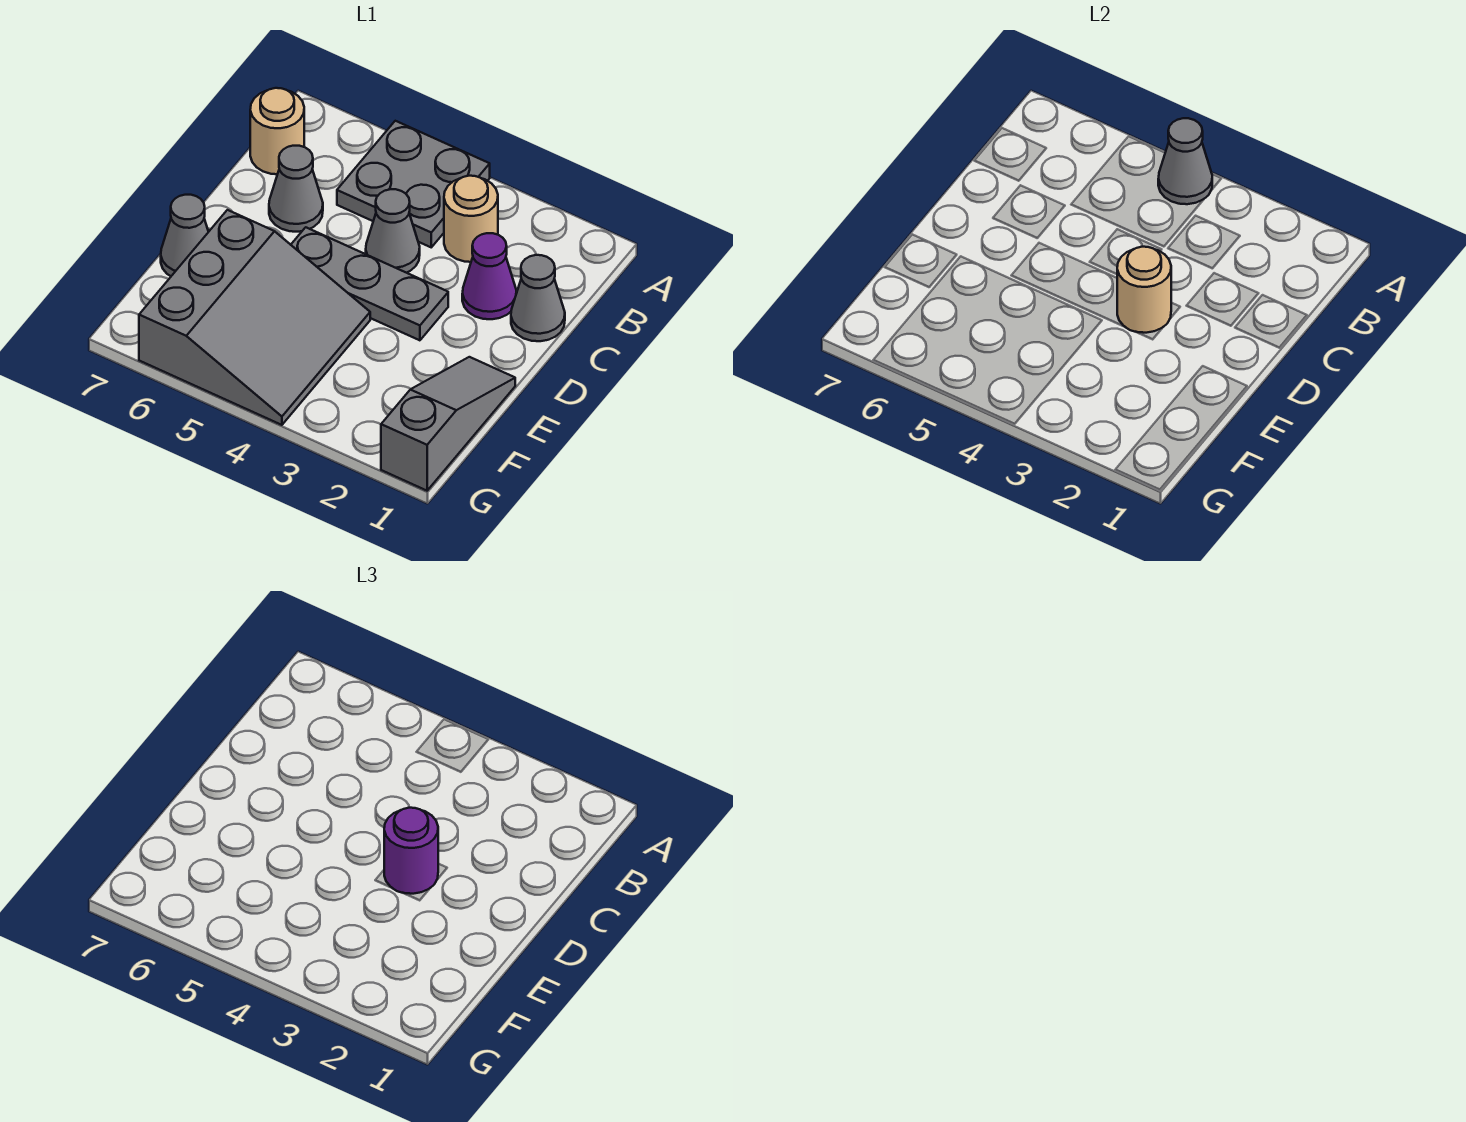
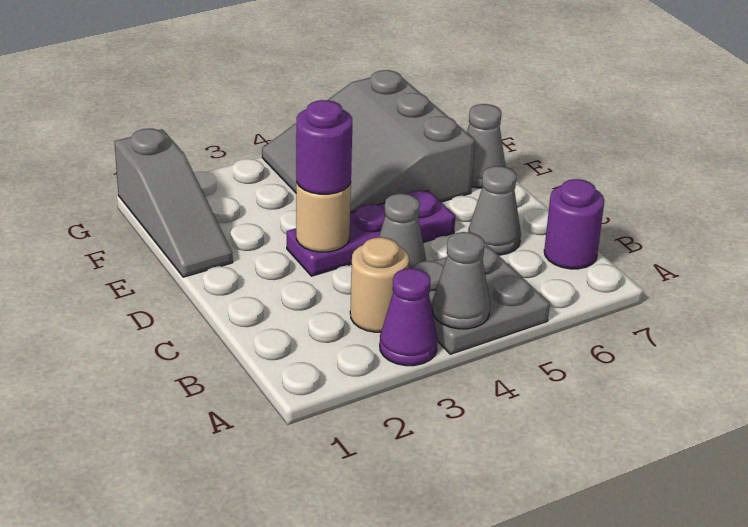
tan 1x1 round brick [250,88,304,174] -> purple 1x1 round brick [544,179,604,269]
grey 1x1 cone [511,255,565,341] -> none
purple 1x1 cone [462,233,516,319] -> purple 1x1 cone moved to [380,268,437,366]
grey 1x3 plate [291,227,448,340] -> purple 1x3 plate [287,191,455,276]

